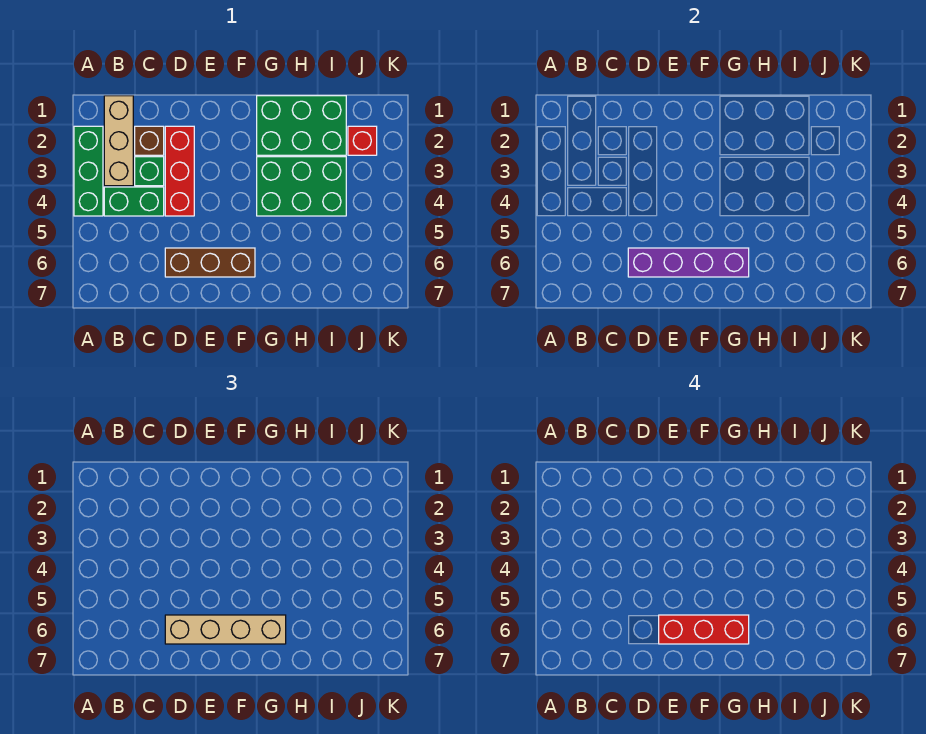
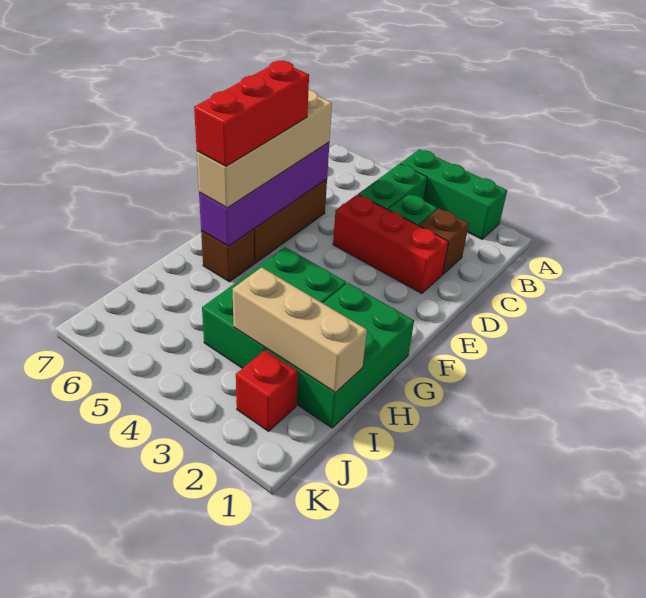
tan 1x3 brick [104,96,133,186] -> tan 1x3 brick moved to [233,267,367,392]
none -> brown 1x1 brick [201,229,254,282]

